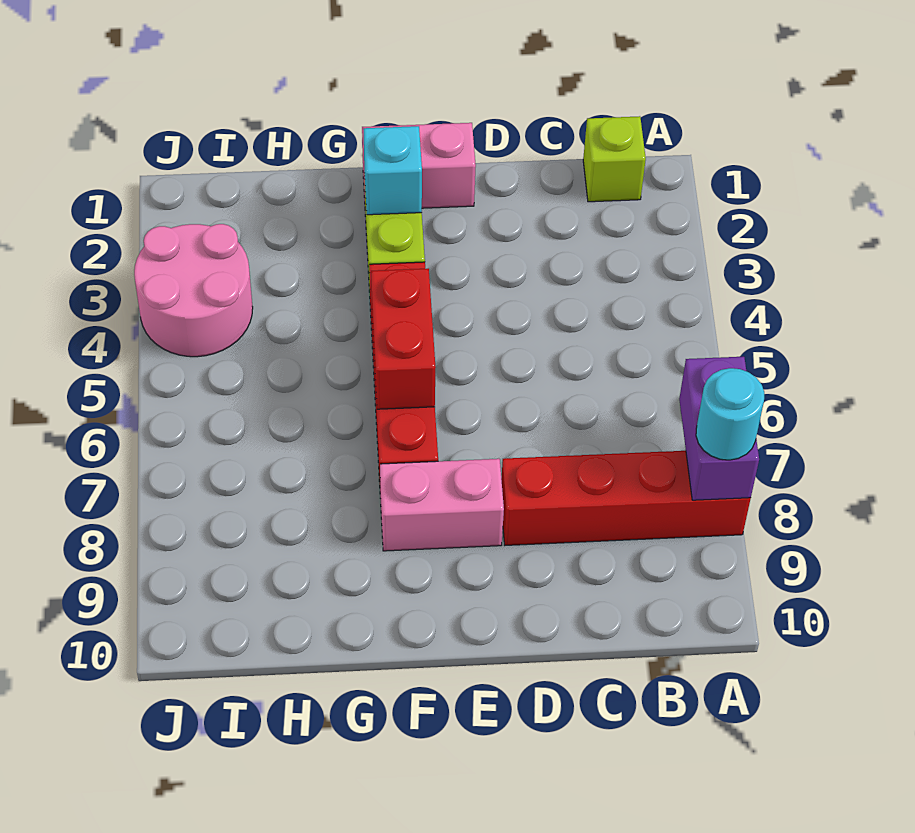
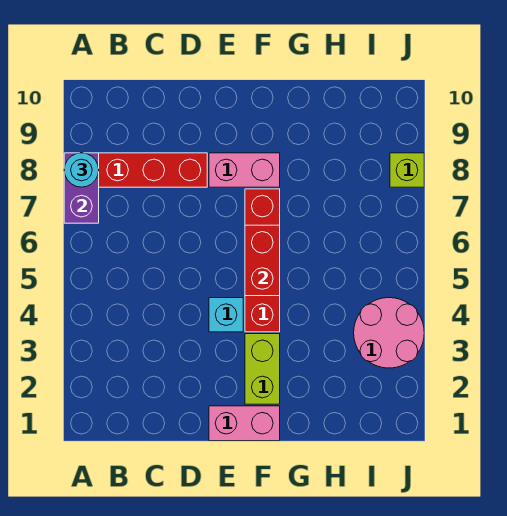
lime 1x1 brick [583,116,646,202] -> lime 1x1 brick moved to [390,153,424,187]
cyan 1x1 brick [364,126,422,215] -> cyan 1x1 brick moved to [209,298,243,332]

